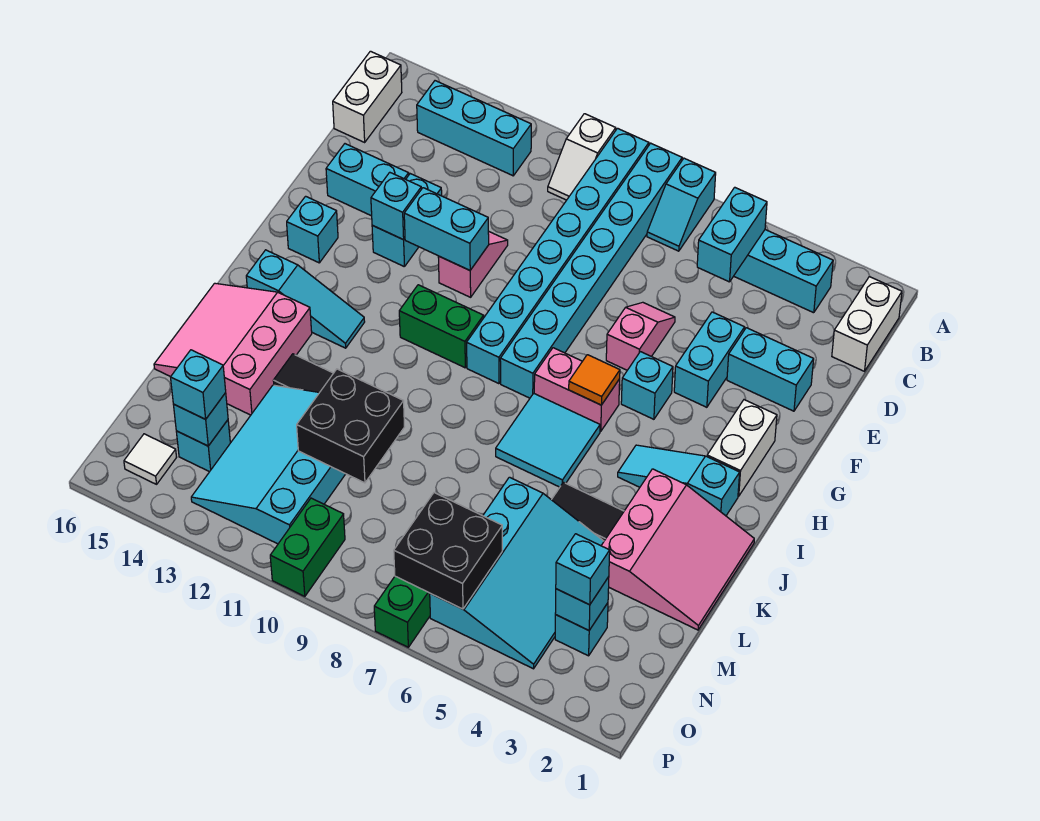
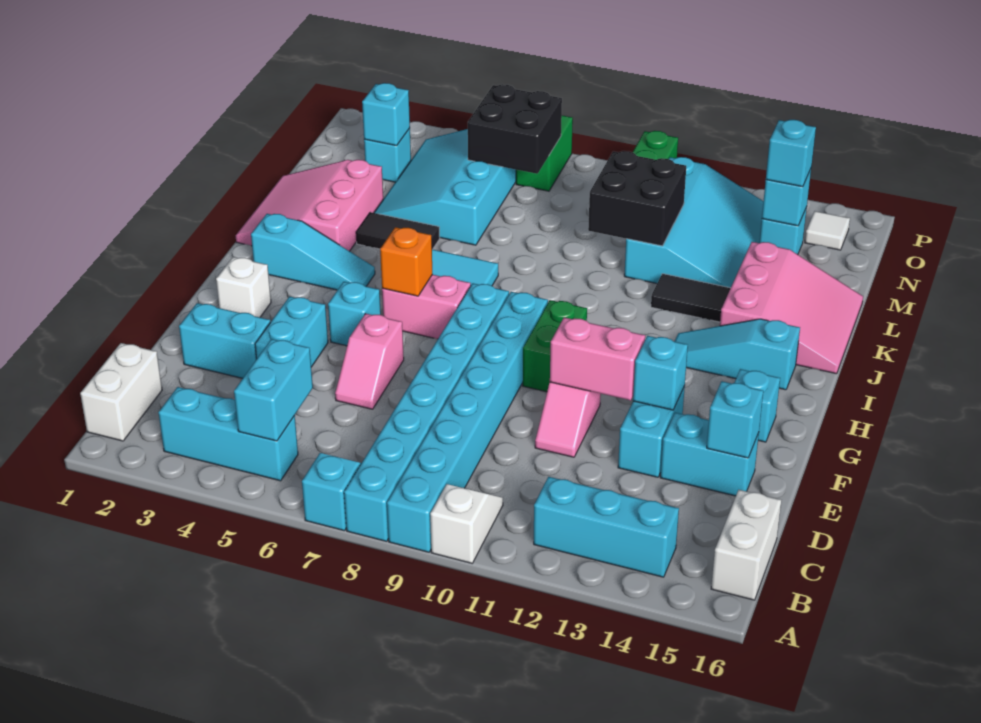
cyan 1x2 brick [404,188,489,270] -> pink 1x2 brick [550,317,645,400]
white 1x2 brick [707,400,777,496] -> white 1x1 brick [216,257,271,317]
orange 1x1 tile [569,355,620,405] -> orange 1x1 brick [380,227,432,296]
green 1x2 brick [399,285,484,368] -> green 1x2 brick turned to [523,300,587,392]
cyan 1x1 brick [556,534,610,605] -> cyan 1x1 brick moved to [707,381,763,458]

